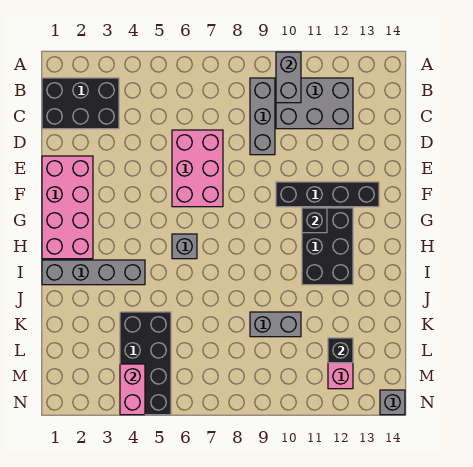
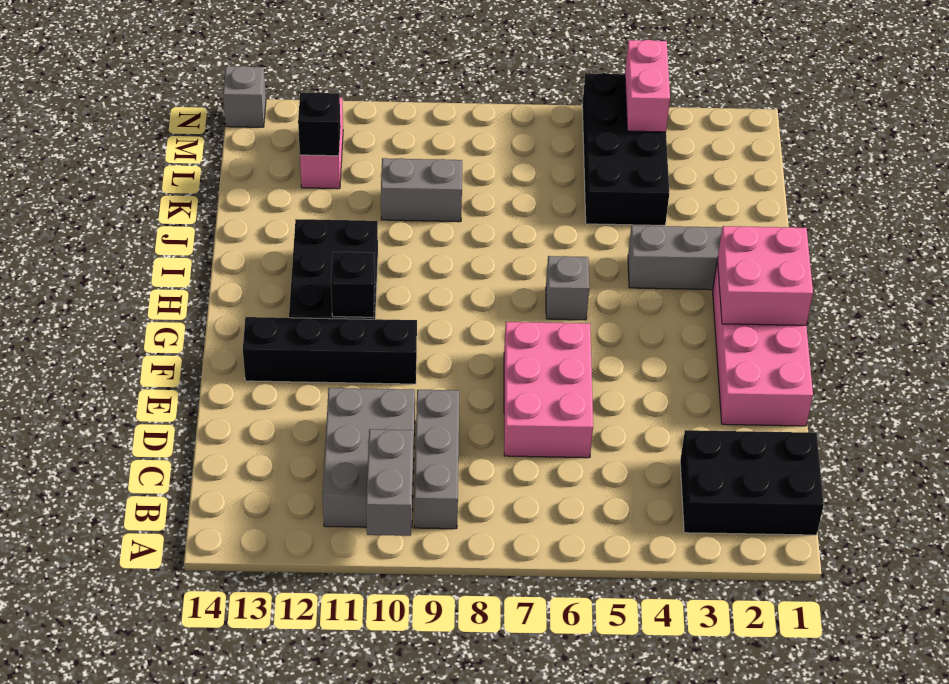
grey 2x3 brick [276,78,353,129] -> grey 2x3 brick turned to [323,388,415,528]
none -> pink 2x2 brick [718,226,813,325]

